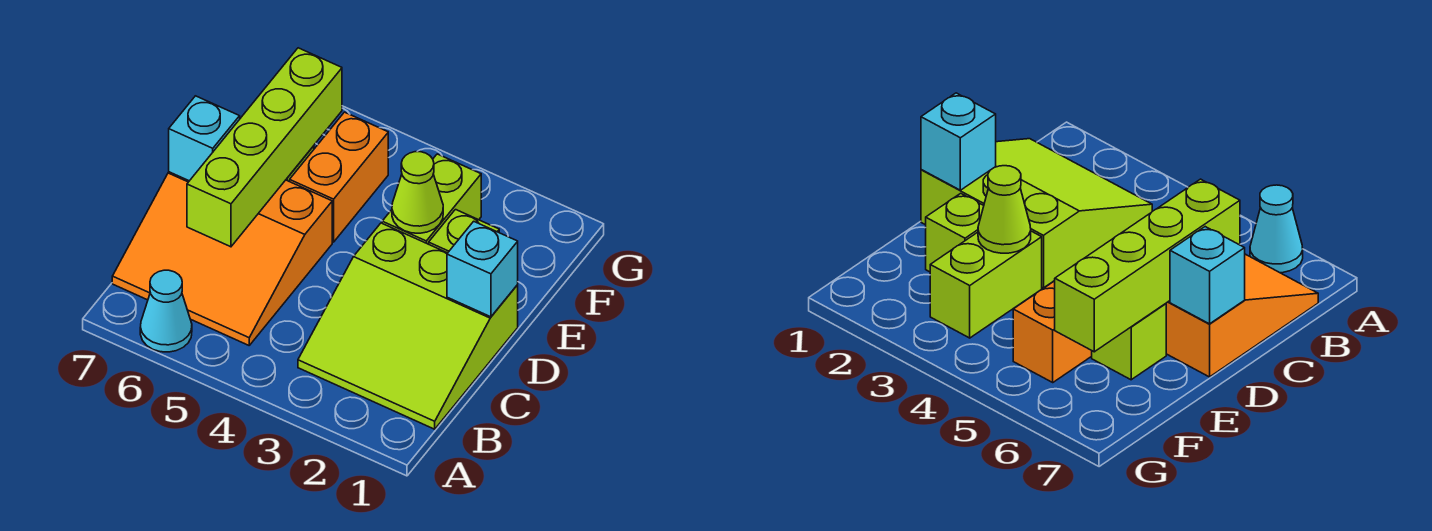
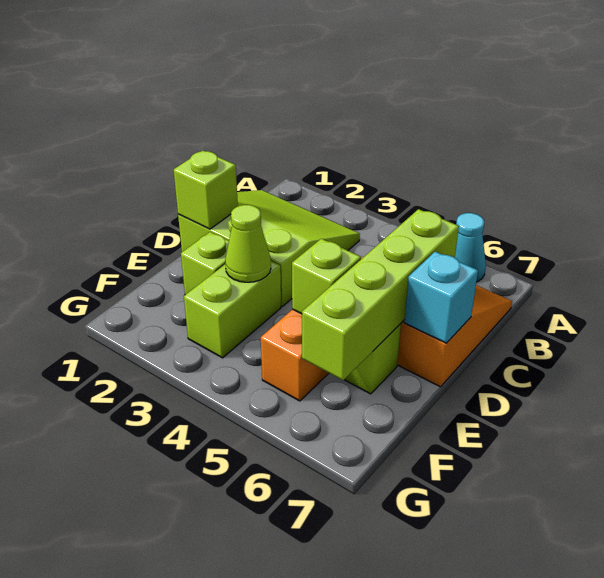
cyan 1x1 brick [447,221,518,317] -> lime 1x1 brick [174,151,238,229]
none -> lime 1x1 brick [292,239,361,314]

